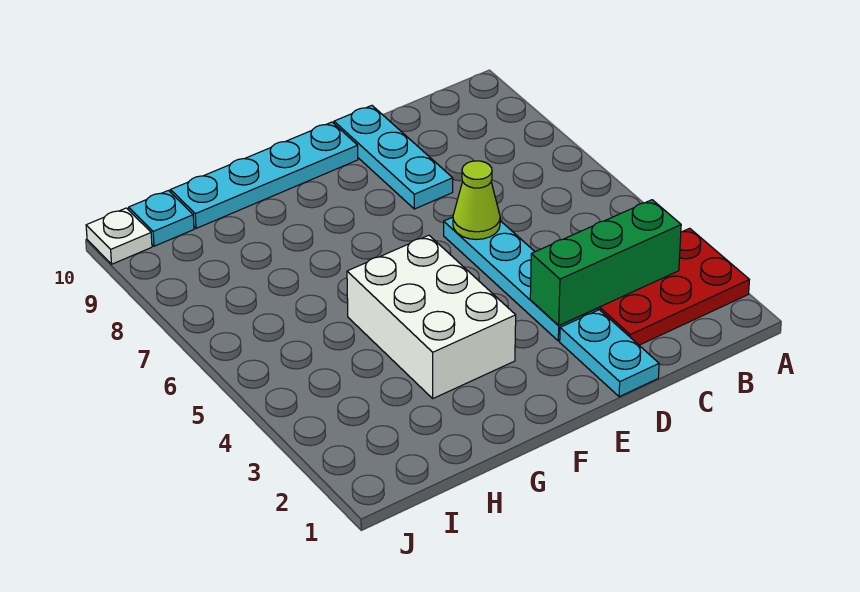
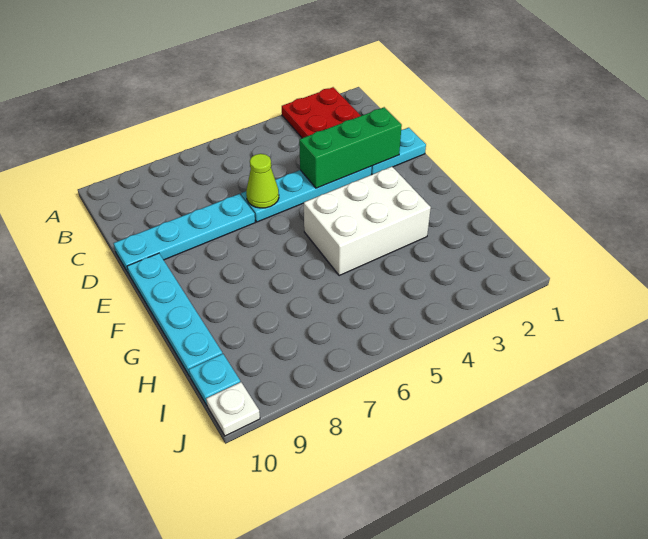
green 1x3 brick [530,200,681,326] -> green 1x3 brick turned to [299,107,402,188]
cyan 1x3 plate [334,105,453,209] -> cyan 1x4 plate [113,194,255,274]

